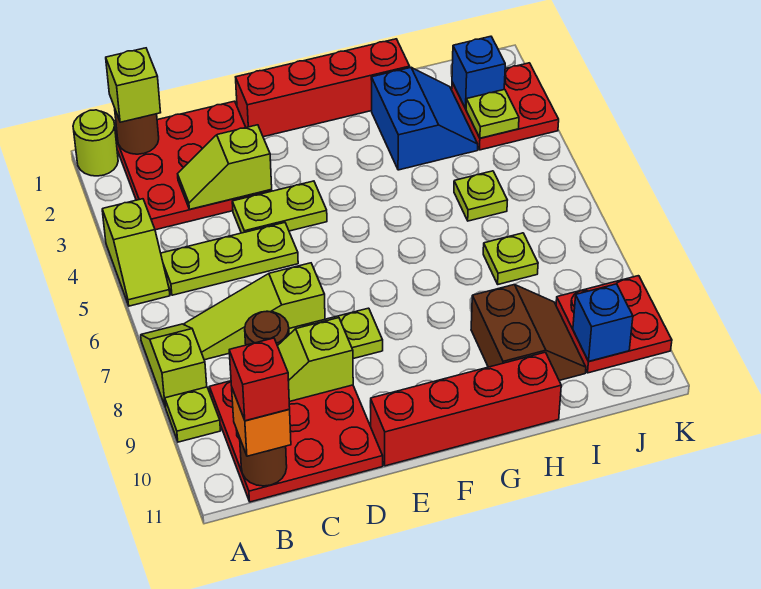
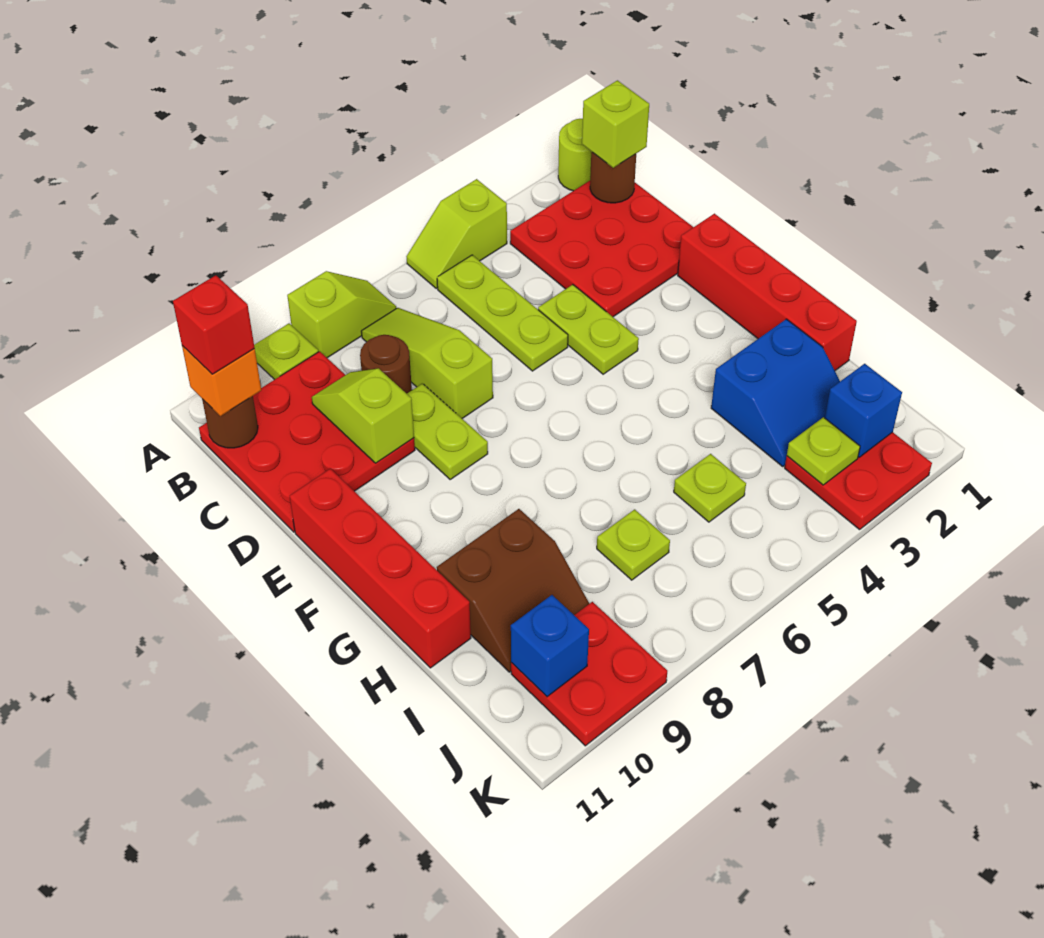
lime 1x2 slope [178,125,272,209] -> none

